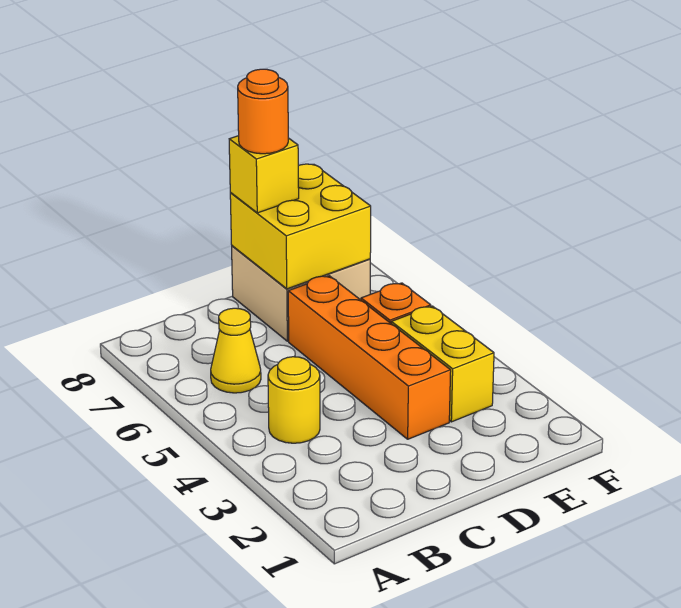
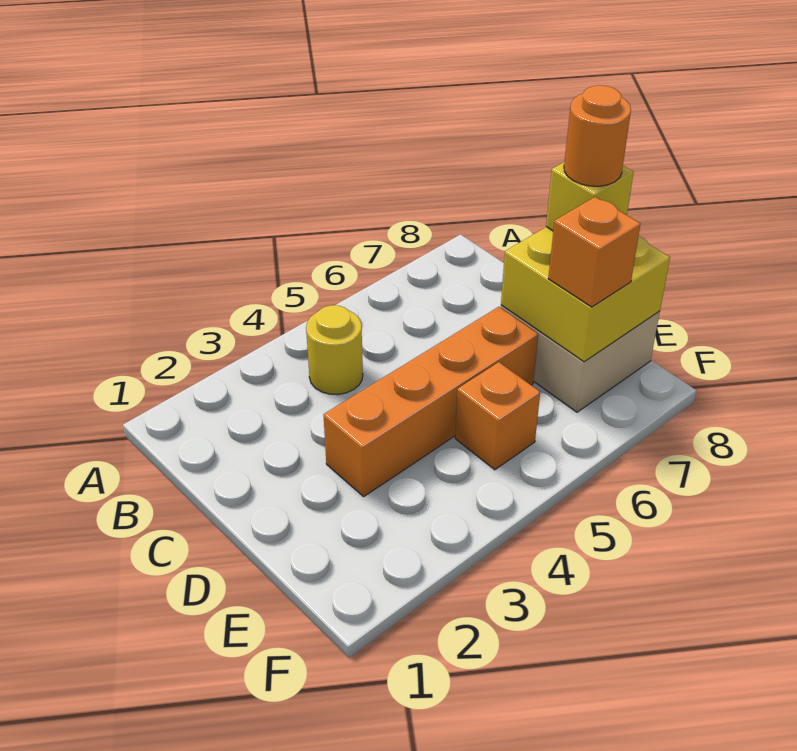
yellow 1x1 cone [211,308,261,393] -> none
yellow 1x2 brick [391,306,494,422] -> none
none -> orange 1x1 brick [548,197,640,307]

